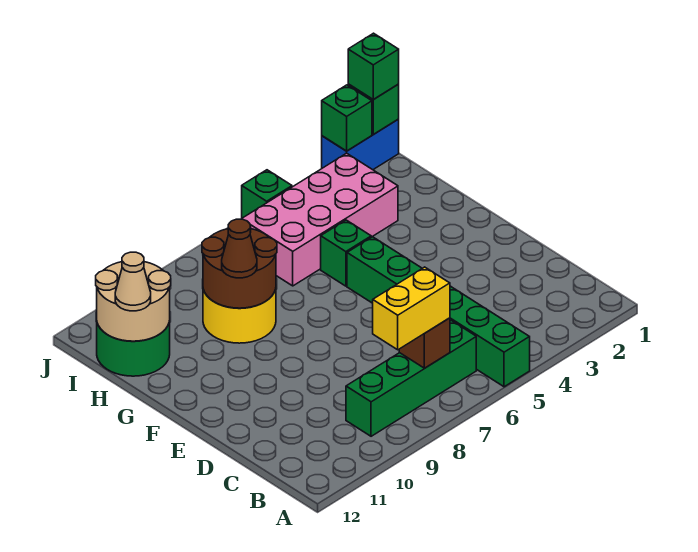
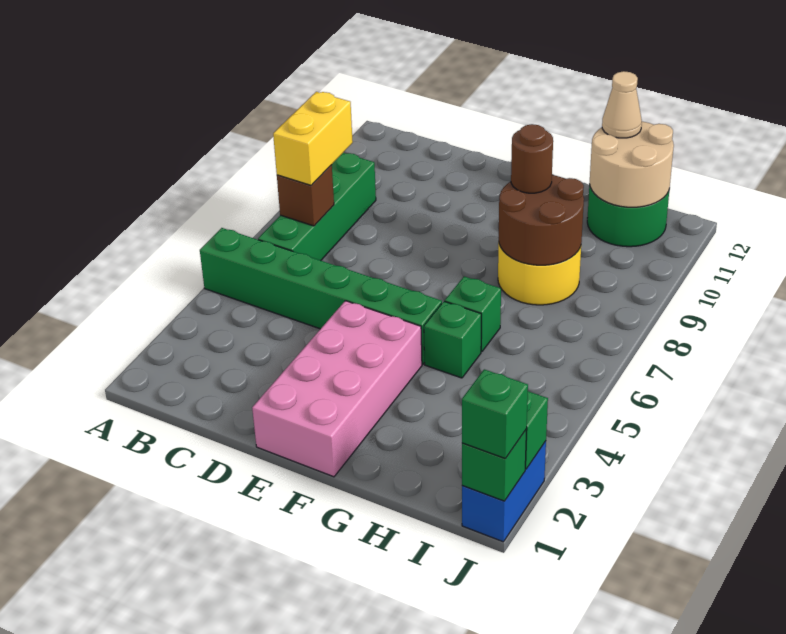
brown 1x1 cone [222,219,257,278] -> brown 1x1 round brick [511,124,553,193]
pink 2x4 brick [242,153,398,286] -> pink 2x4 brick moved to [252,301,422,477]
green 1x1 brick [242,170,292,218] -> green 1x1 brick moved to [445,276,501,352]

